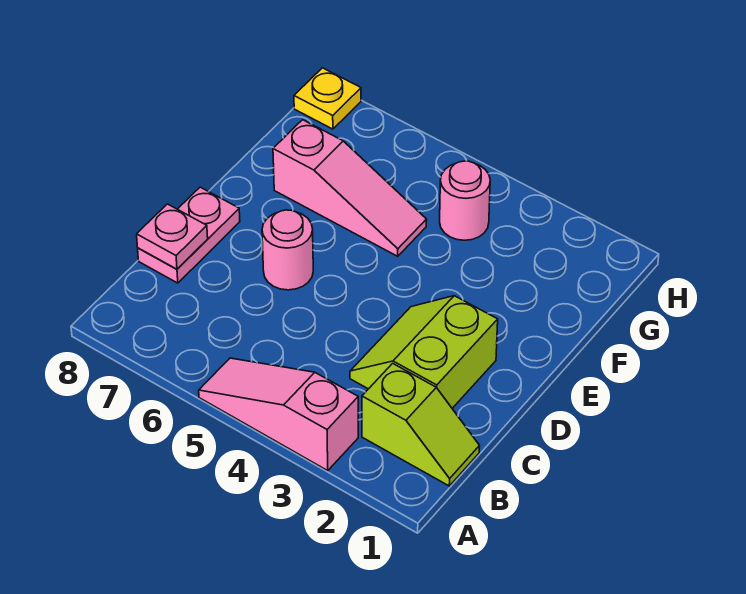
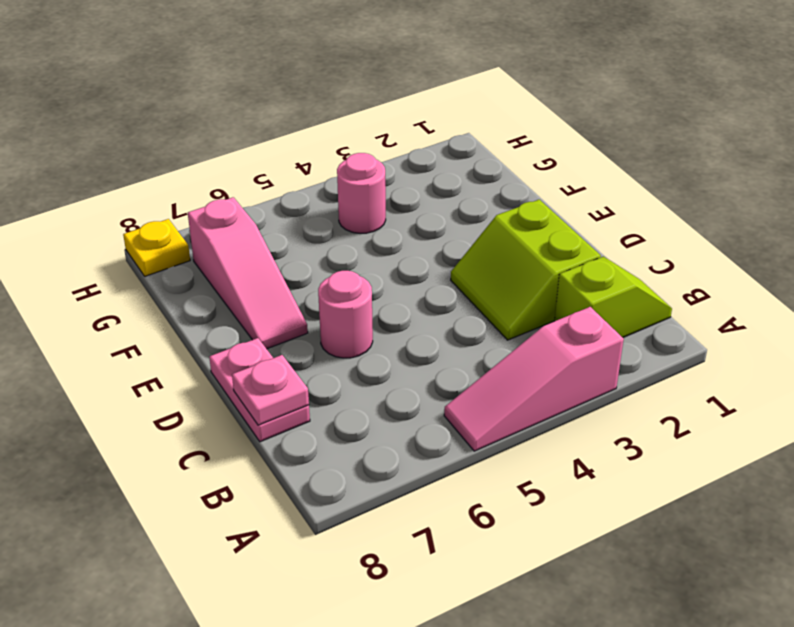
pink 1x3 slope [273,120,427,256] -> pink 1x3 slope turned to [188,197,308,349]

